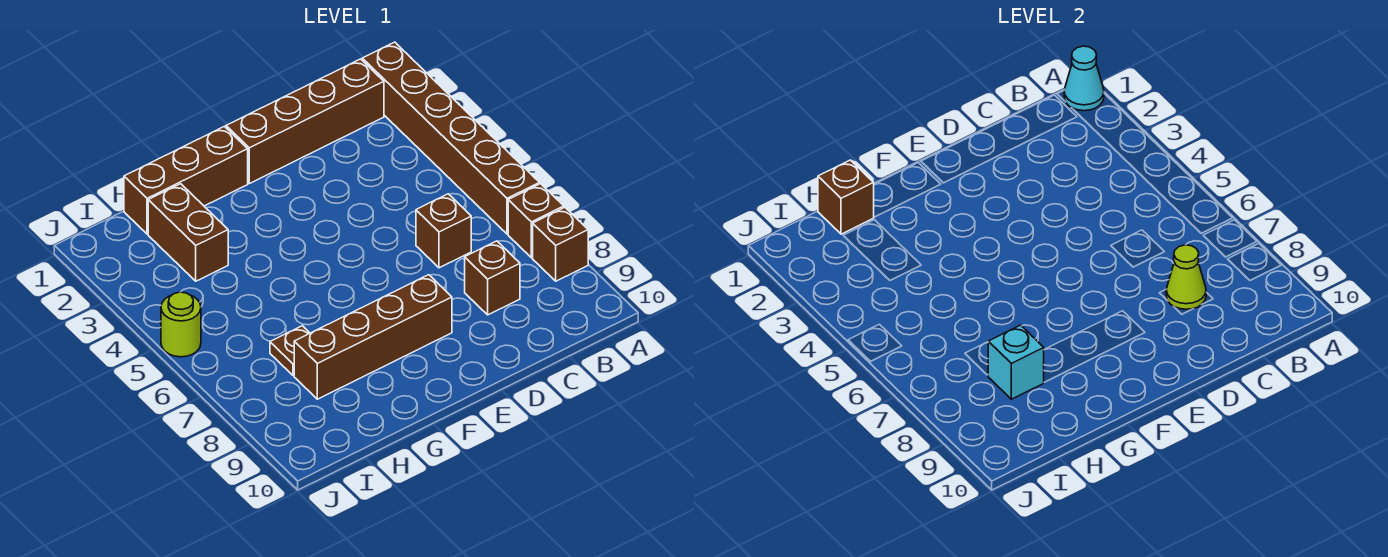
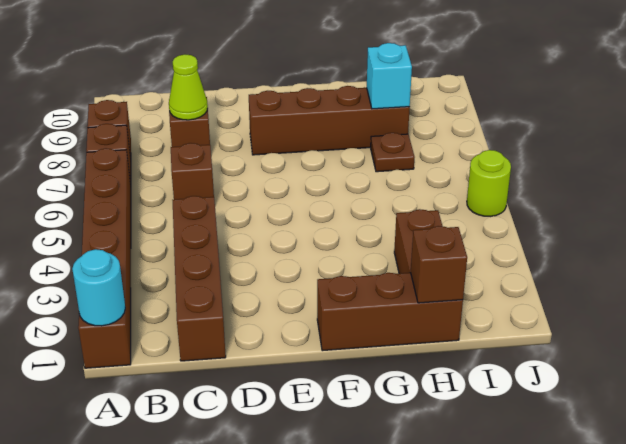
cyan 1x1 cone [1064,46,1104,111] -> cyan 1x1 round brick [72,249,125,326]
brown 1x4 brick [226,59,384,184] -> brown 1x4 brick turned to [173,196,226,361]

